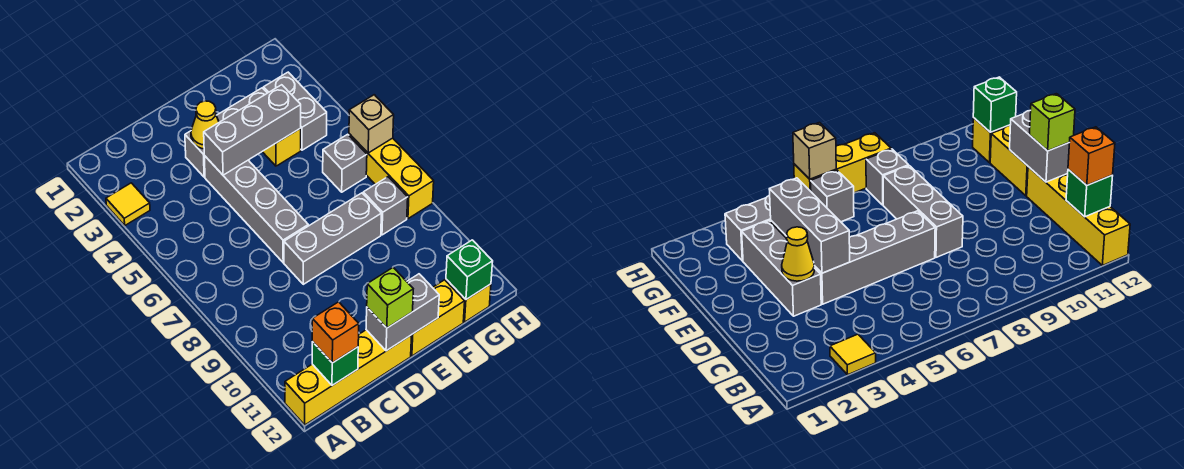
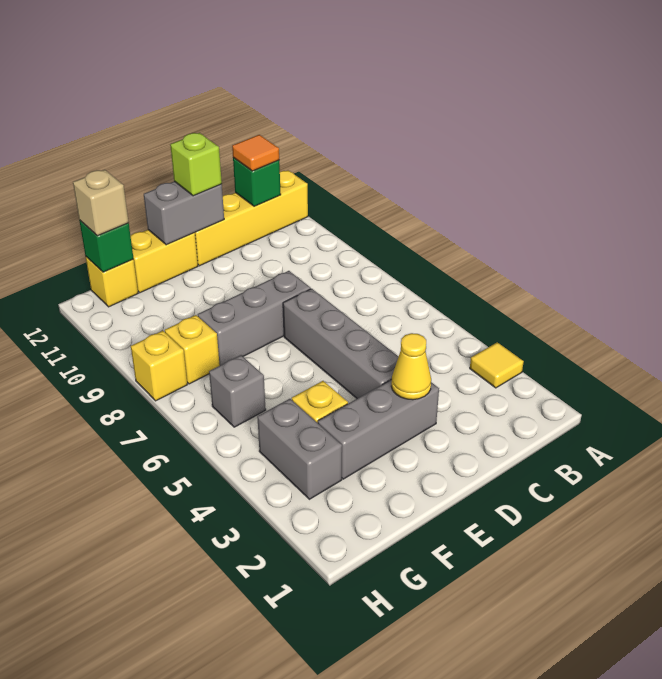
orange 1x1 brick [312,302,359,363] -> orange 1x1 tile [232,135,279,171]
grey 1x3 brick [204,85,301,175] -> none
grey 1x1 brick [363,177,408,235] -> yellow 1x1 brick [165,315,220,384]
yellow 1x3 brick [349,134,434,219] -> yellow 1x1 brick [131,331,187,401]
tan 1x1 brick [349,95,394,153] -> tan 1x1 brick moved to [73,170,129,236]

